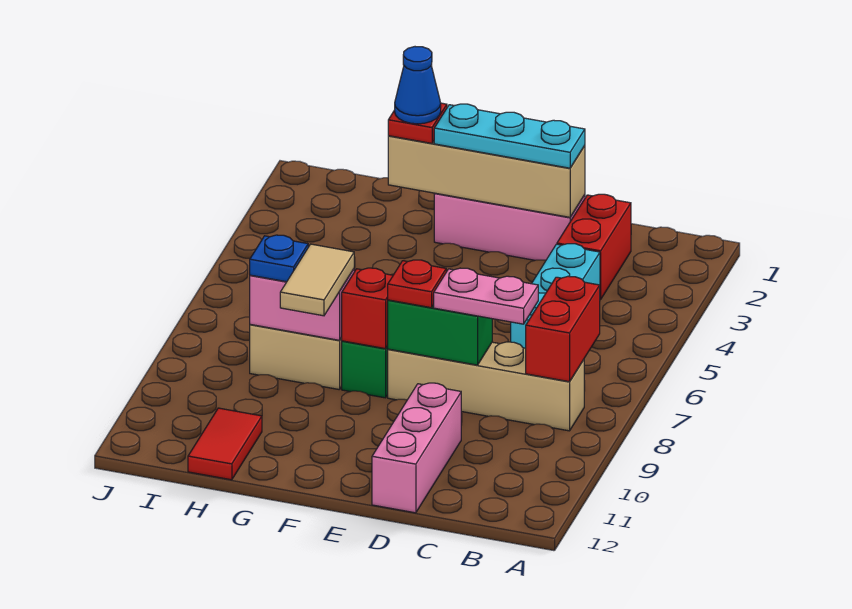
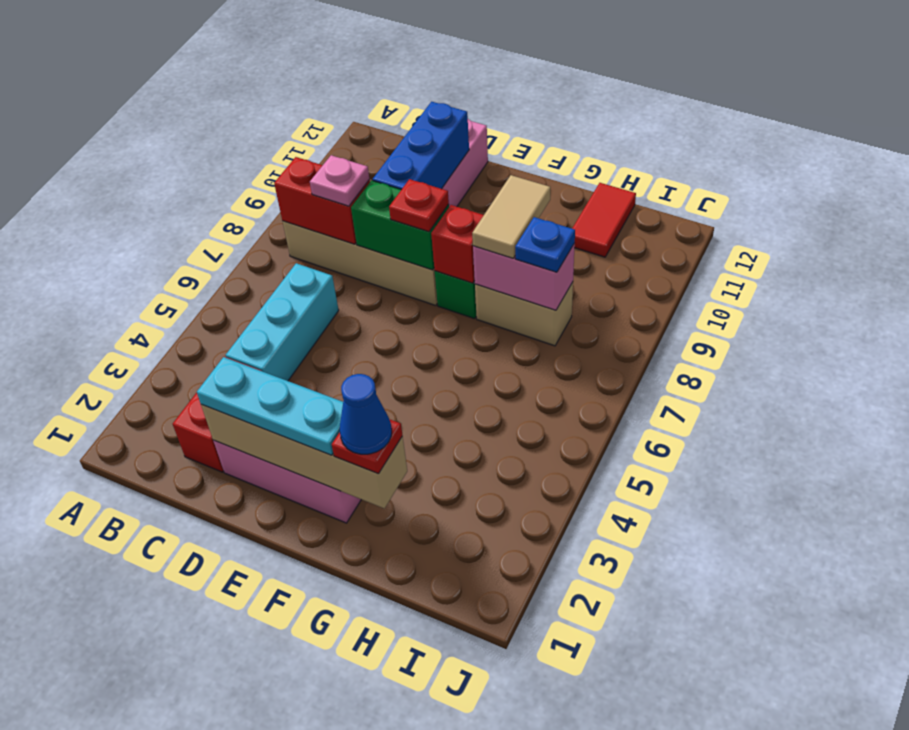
red 1x2 brick [526,276,600,382] -> red 1x2 brick turned to [274,157,370,244]
pink 1x2 plate [434,268,538,324] -> pink 1x1 plate [310,155,369,206]
none -> blue 1x3 brick [373,102,469,190]

